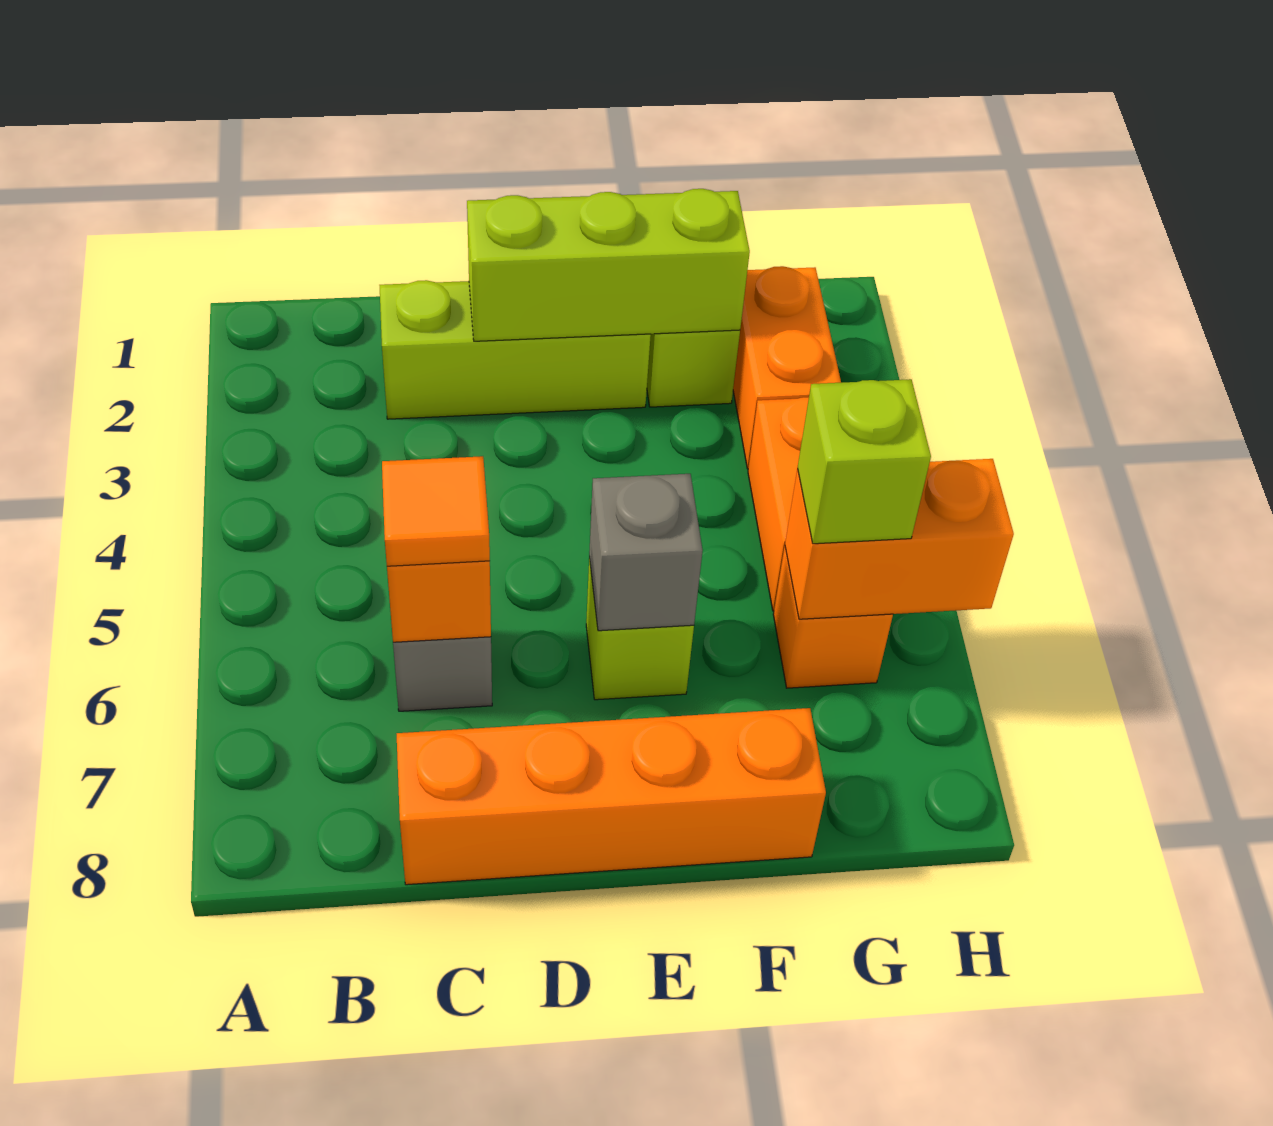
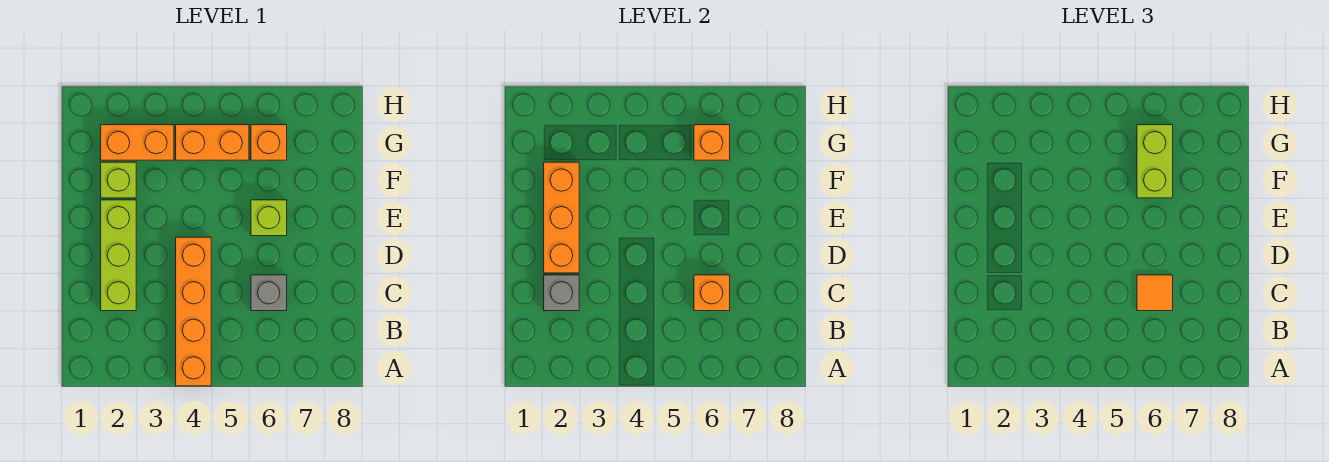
orange 1x4 brick [397,708,826,885] -> orange 1x4 brick moved to [176,237,211,386]
lime 1x3 brick [467,189,750,341] -> orange 1x3 brick [544,162,579,273]
grey 1x1 brick [589,474,703,631] -> grey 1x1 brick moved to [544,275,579,311]
orange 1x2 brick [785,459,1014,619] -> orange 1x1 brick [694,125,730,160]
lime 1x1 brick [797,379,931,544] -> lime 1x2 brick [1137,125,1173,198]

